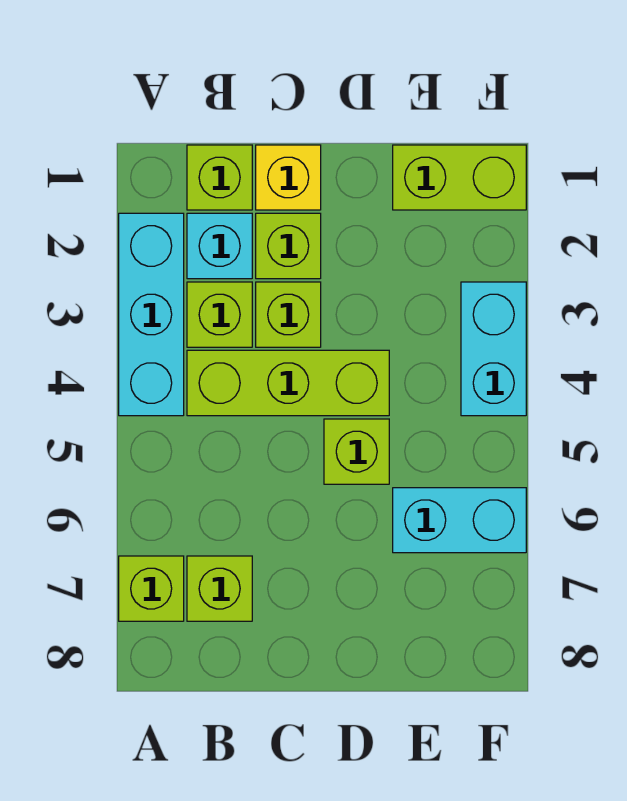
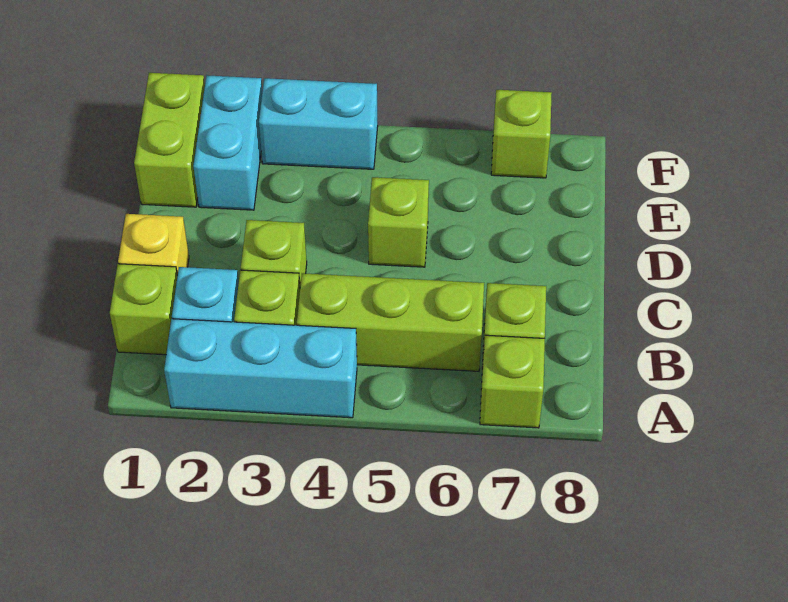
lime 1x3 brick [187,350,389,416] -> lime 1x3 brick turned to [297,273,484,371]
lime 1x1 brick [256,213,321,279] -> lime 1x1 brick moved to [491,90,552,178]
cyan 1x2 brick [393,488,526,553] -> cyan 1x2 brick moved to [193,75,262,210]

